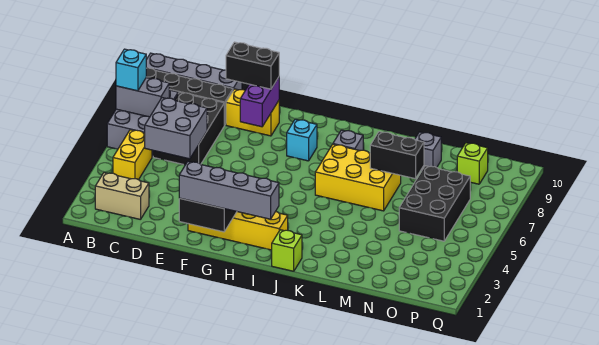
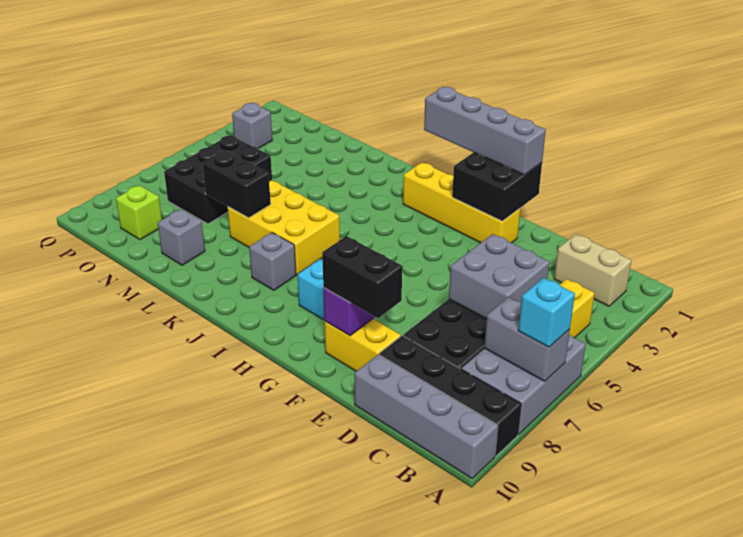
lime 1x1 brick [272,230,302,271] -> none
none -> grey 1x1 brick [232,103,272,148]

